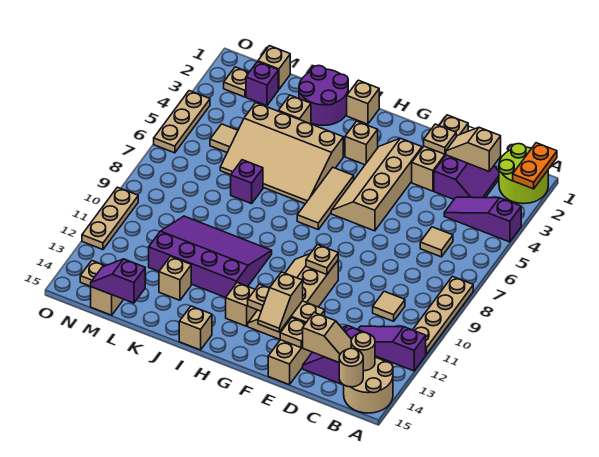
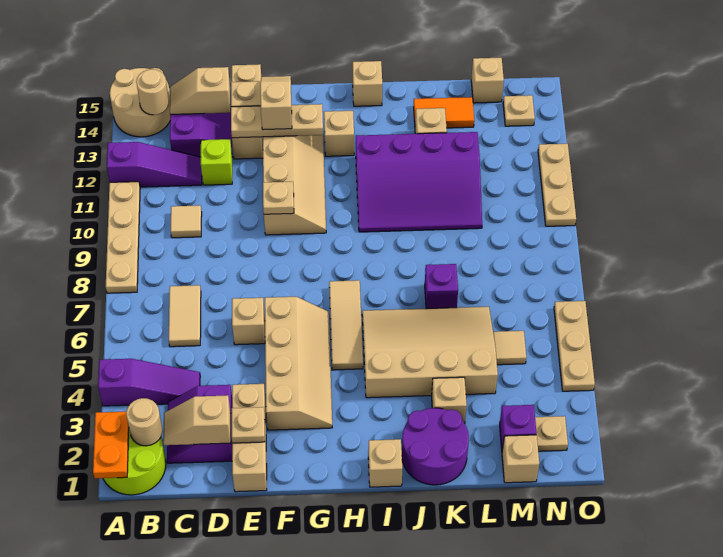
tan 1x1 round brick [339,348,363,387] -> tan 1x1 round brick moved to [126,398,163,446]
tan 1x2 slope [446,127,501,171] -> tan 1x2 slope turned to [163,395,231,445]
tan 1x1 tile [420,227,453,257] -> tan 1x2 tile [169,285,201,347]
none -> lime 1x1 brick [201,139,232,185]
tan 1x1 brick [345,121,378,165] -> tan 1x1 brick moved to [232,298,265,345]
none -> orange 1x2 tile [414,97,474,128]
purple 1x2 slope [91,259,145,303] -> none

